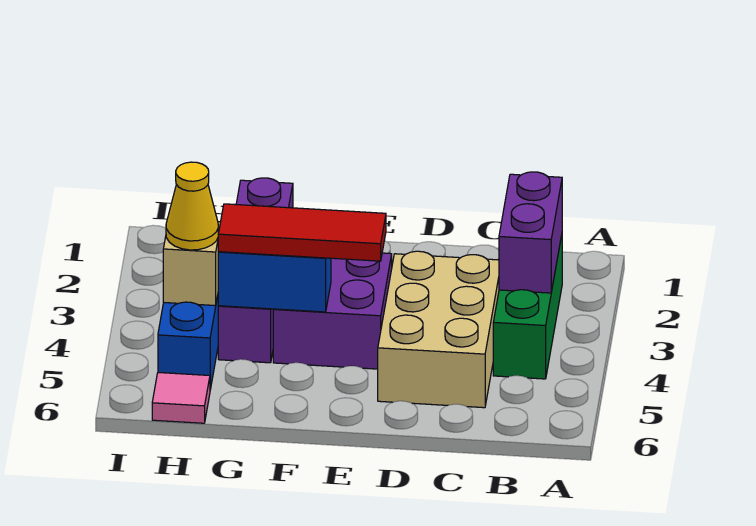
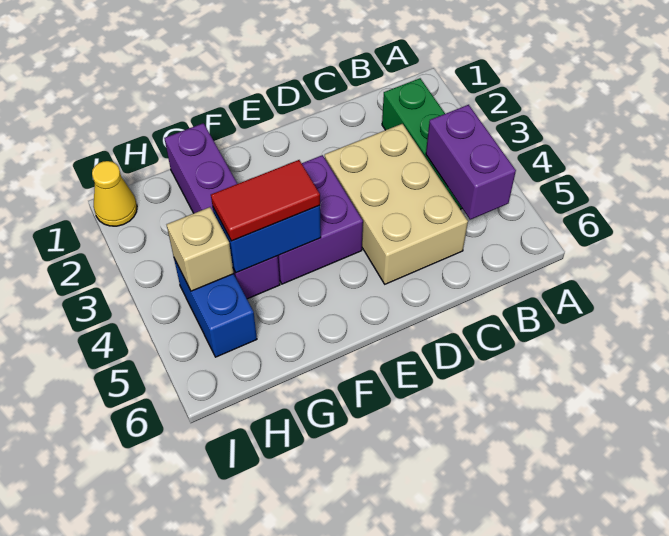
purple 1x2 brick [499,172,562,293] -> purple 1x2 brick moved to [426,105,516,220]
red 1x3 tile [218,204,386,261] -> red 1x2 tile [211,160,320,241]
yellow 1x1 cone [166,162,218,250] -> yellow 1x1 cone moved to [92,161,137,226]
pink 1x1 tile [152,373,210,423] -> none

